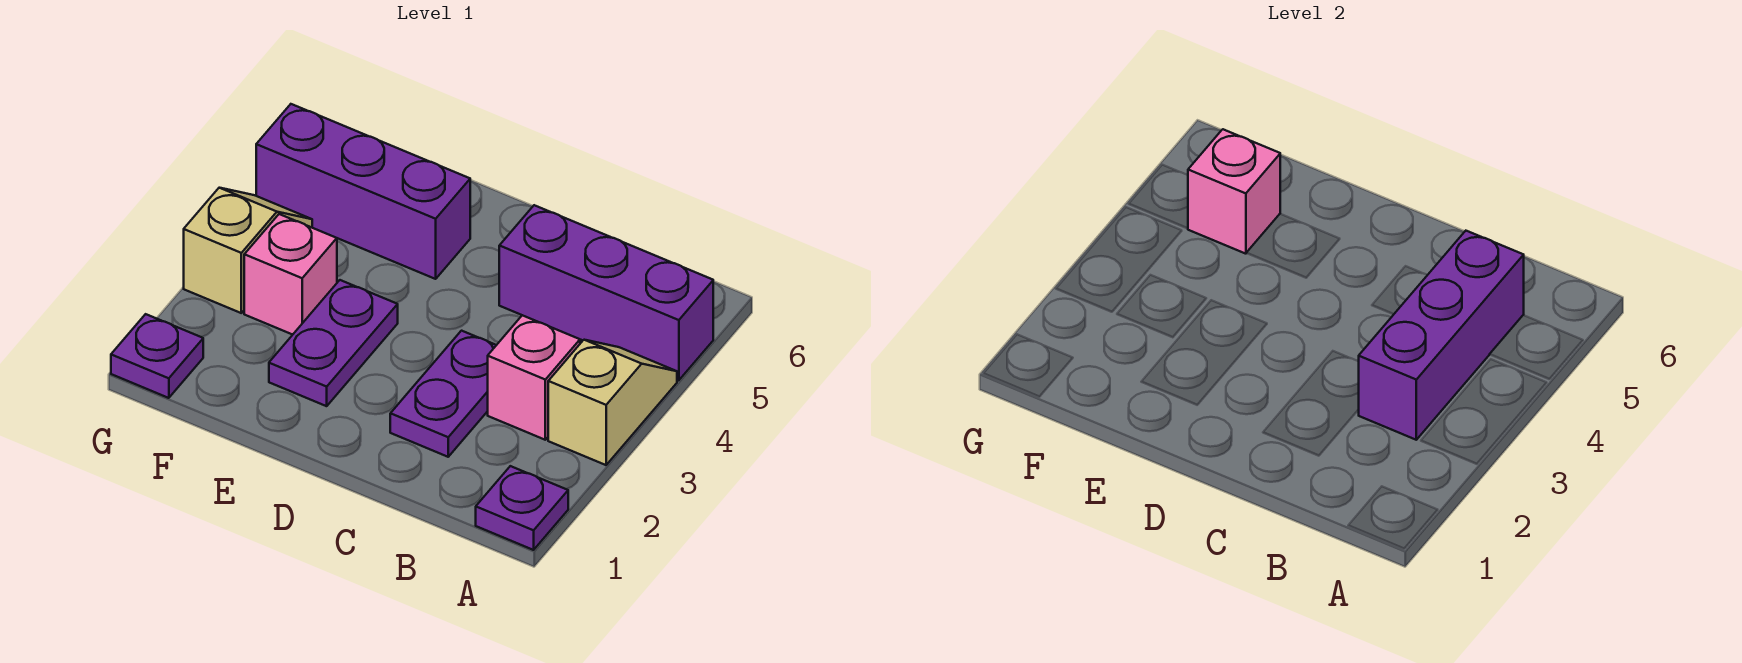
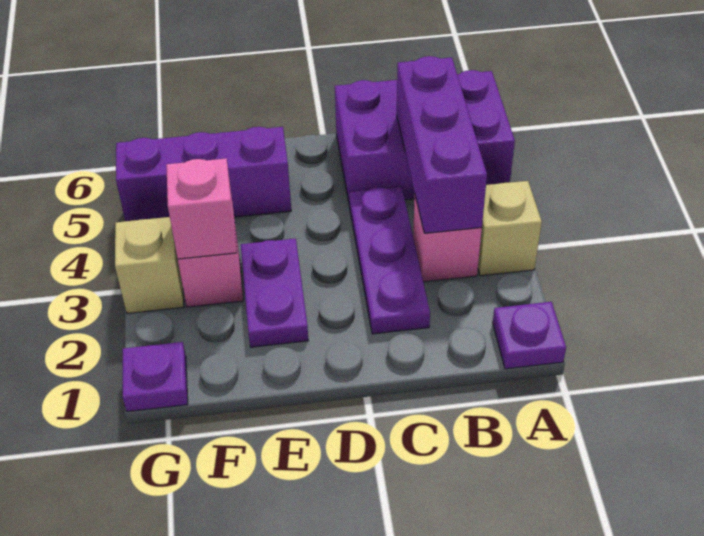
purple 1x3 brick [499,205,713,380] -> purple 2x3 brick [335,70,515,202]
purple 1x2 plate [390,331,496,457] -> purple 1x3 plate [349,187,430,334]
pink 1x1 brick [1188,129,1280,254] -> pink 1x1 brick moved to [166,159,237,259]

